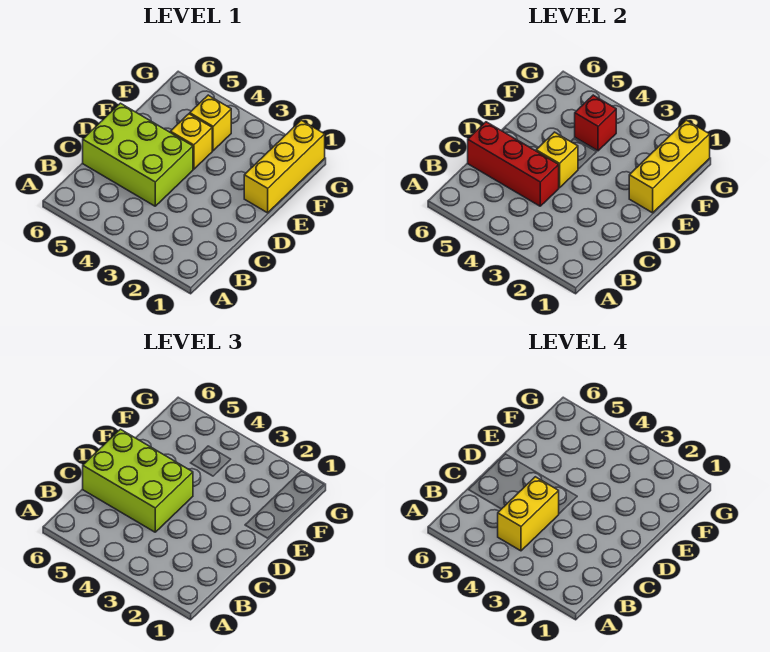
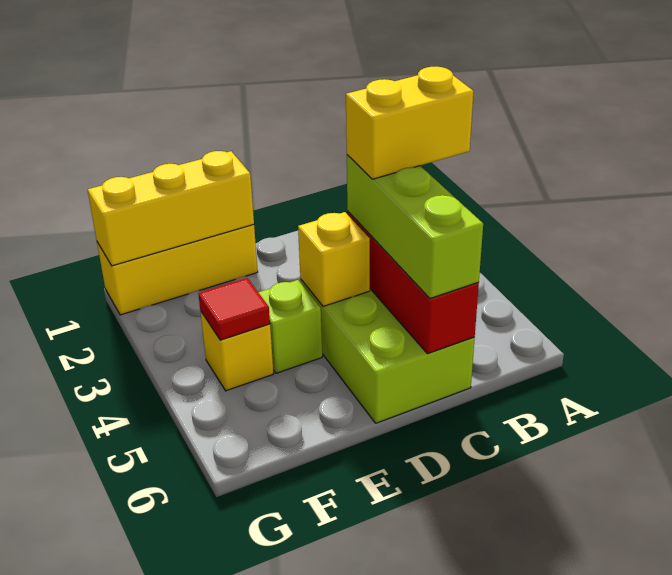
lime 2x3 brick [83,429,193,532] -> lime 1x3 brick [347,155,483,298]
yellow 1x1 brick [170,114,212,169] -> lime 1x1 brick [258,280,322,373]
red 1x1 brick [575,95,616,151] -> red 1x1 tile [198,278,270,340]

